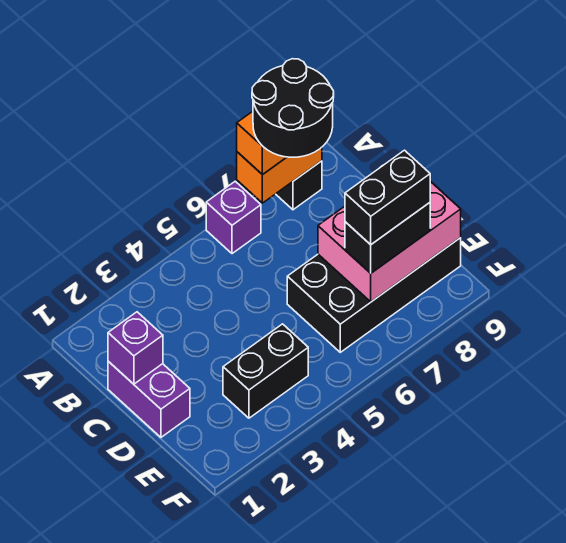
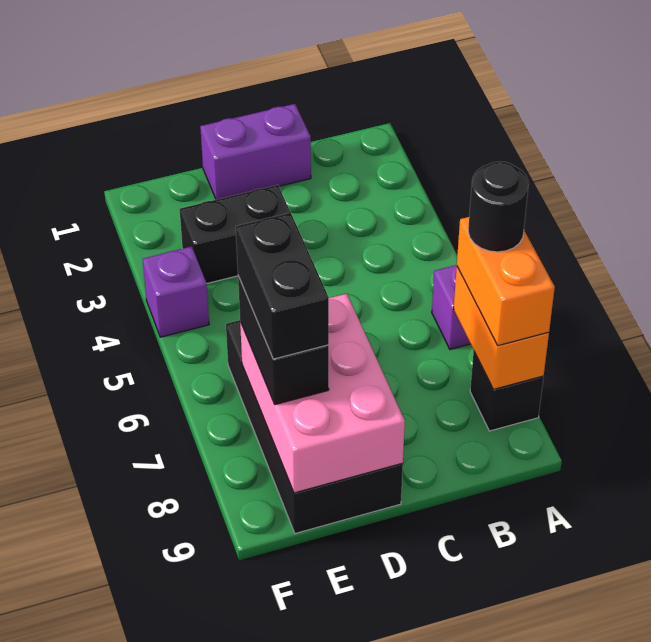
black 2x2 round brick [252,59,334,157] -> black 1x1 round brick [468,162,529,252]
purple 1x1 brick [108,312,163,384] -> purple 1x1 brick moved to [143,247,209,337]
black 1x2 brick [223,324,308,418] -> black 1x2 brick turned to [180,185,291,283]

